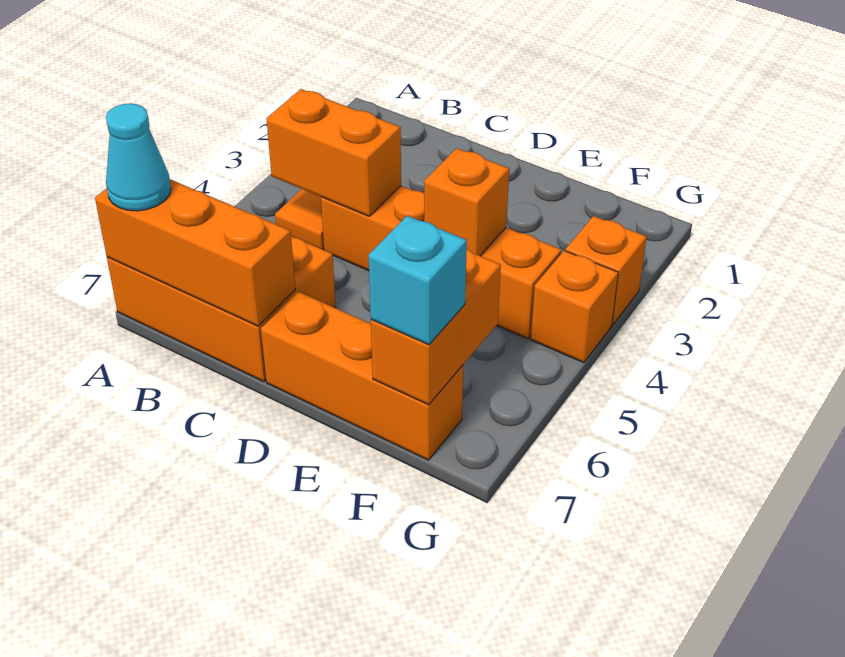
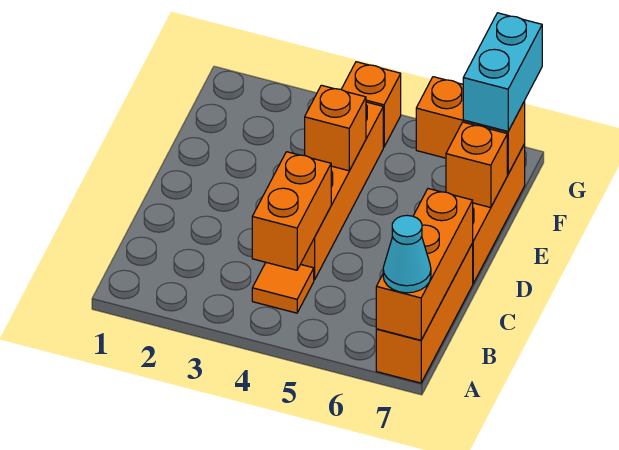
orange 2x3 brick [107,236,336,382] -> orange 1x3 brick [376,243,473,383]
cyan 1x1 brick [369,216,467,345] -> cyan 1x2 brick [463,13,542,131]
orange 1x1 brick [565,216,647,325] -> orange 1x1 brick moved to [446,122,507,208]

